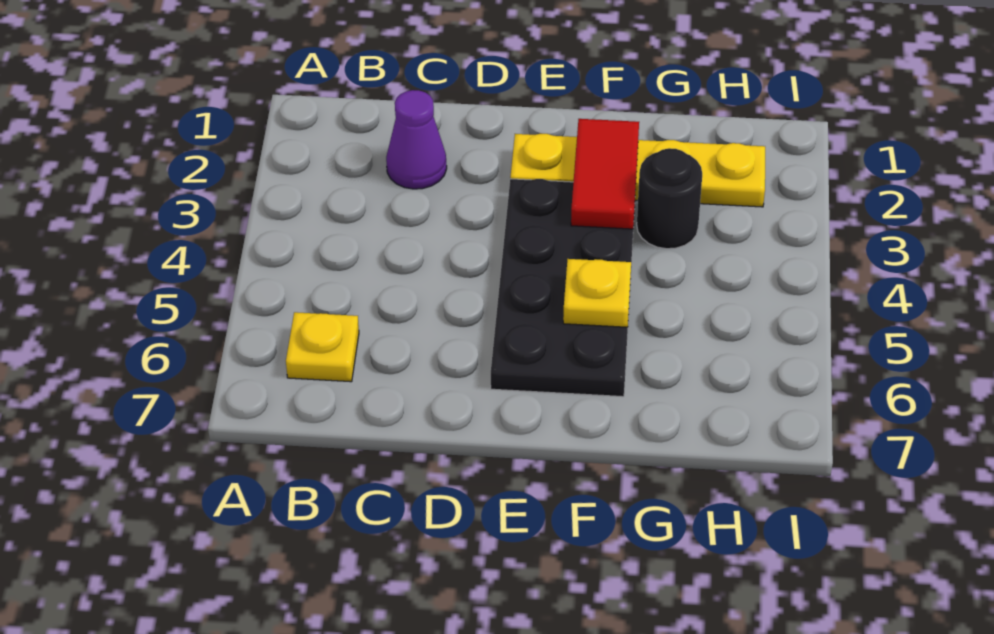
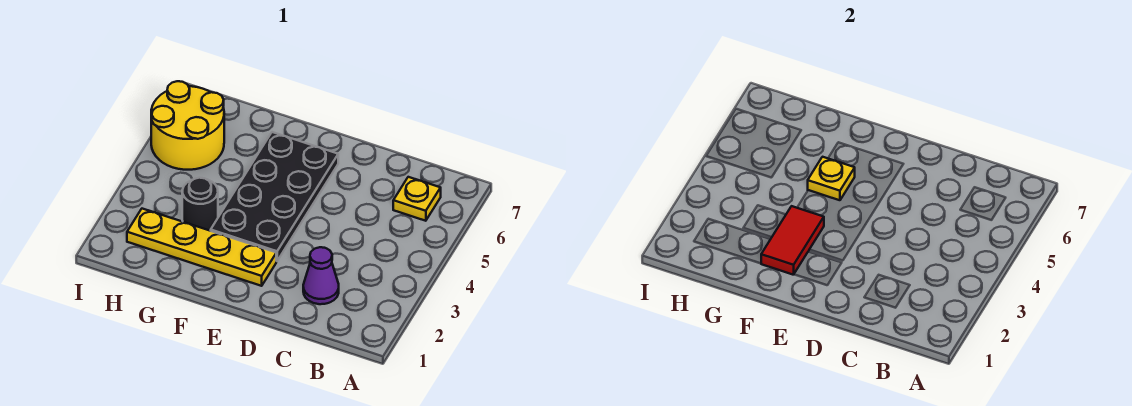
none -> yellow 2x2 round brick [151,81,224,170]

